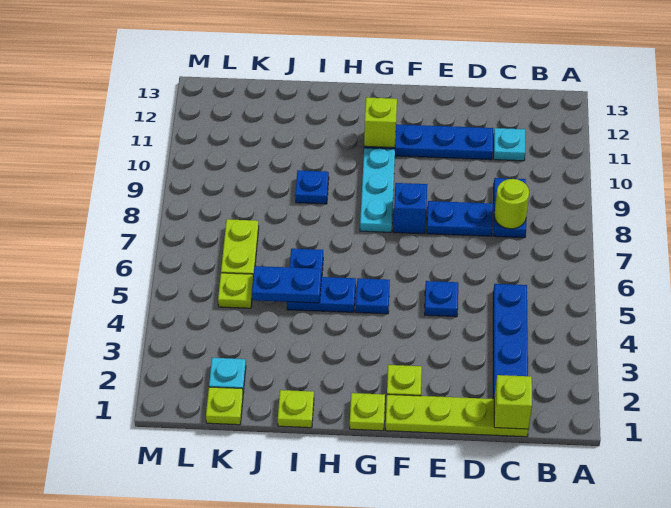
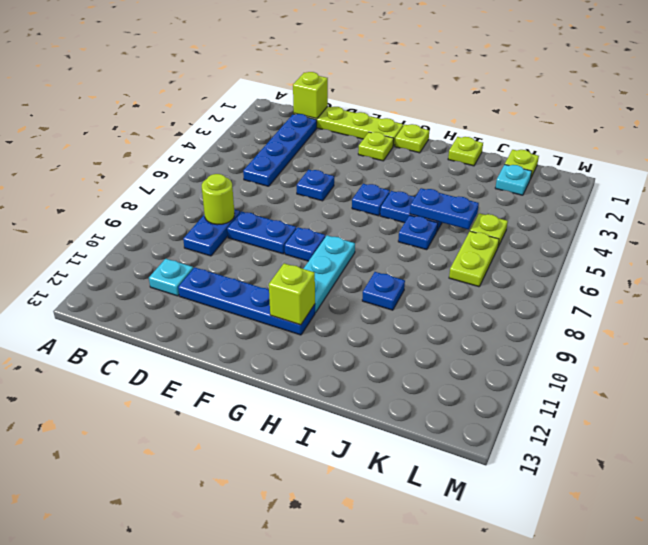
blue 1x1 brick [393,183,427,234] -> blue 1x1 plate [285,227,325,261]

